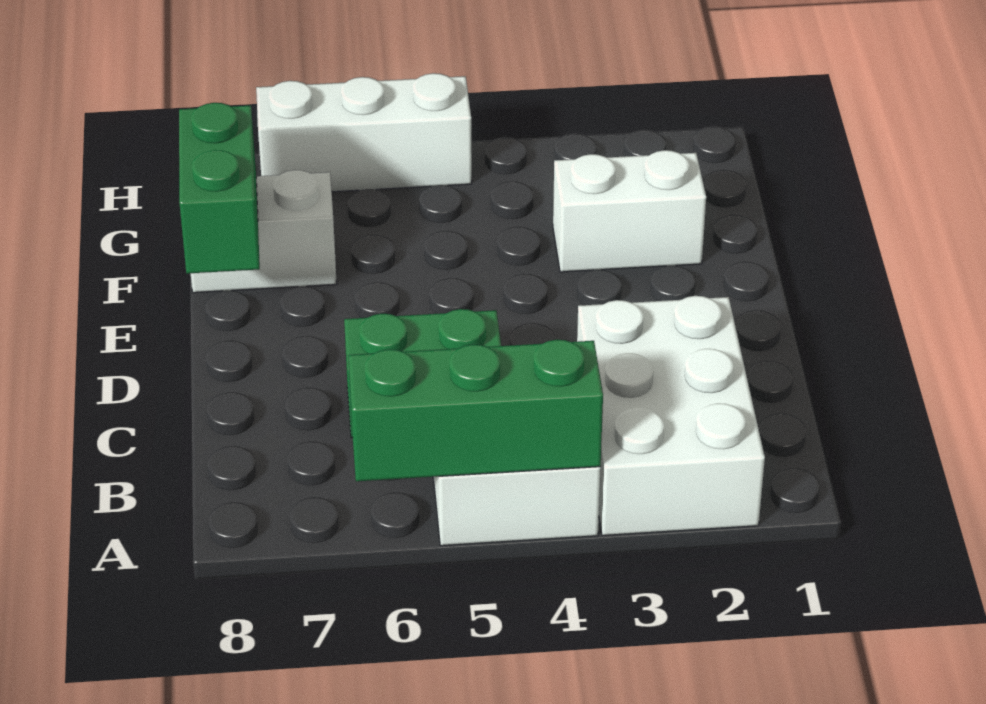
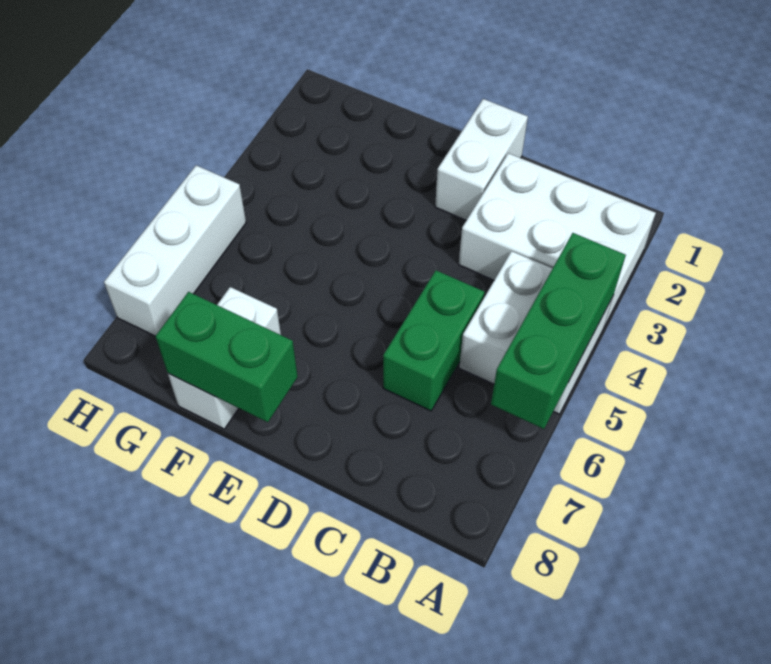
white 1x2 brick [553,150,706,272] -> white 1x2 brick moved to [435,99,528,220]

